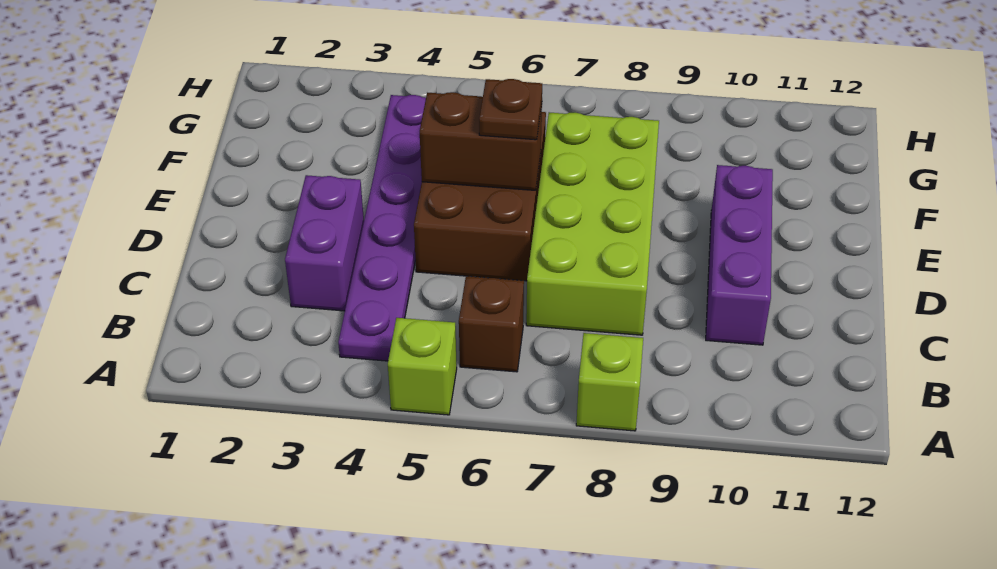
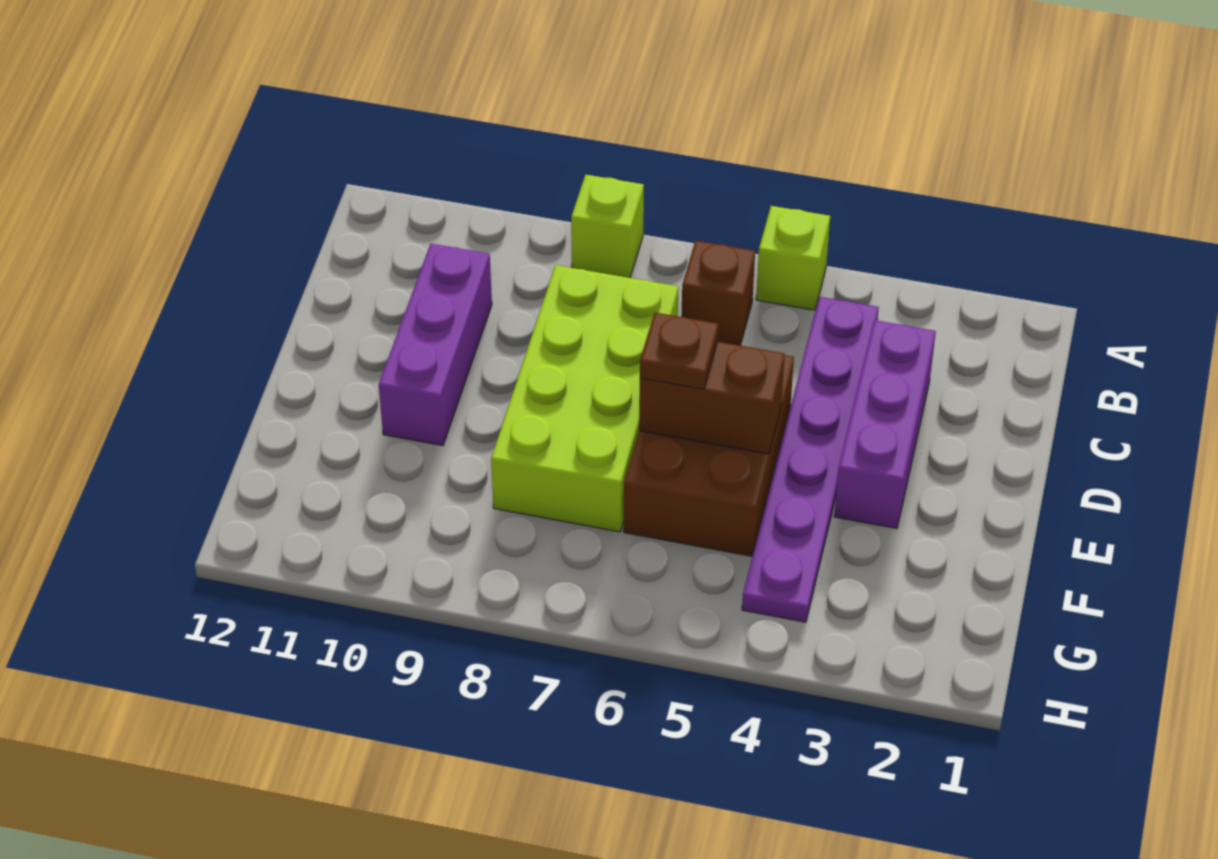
purple 1x2 brick [285,175,364,311] -> purple 1x3 brick [834,320,936,528]

